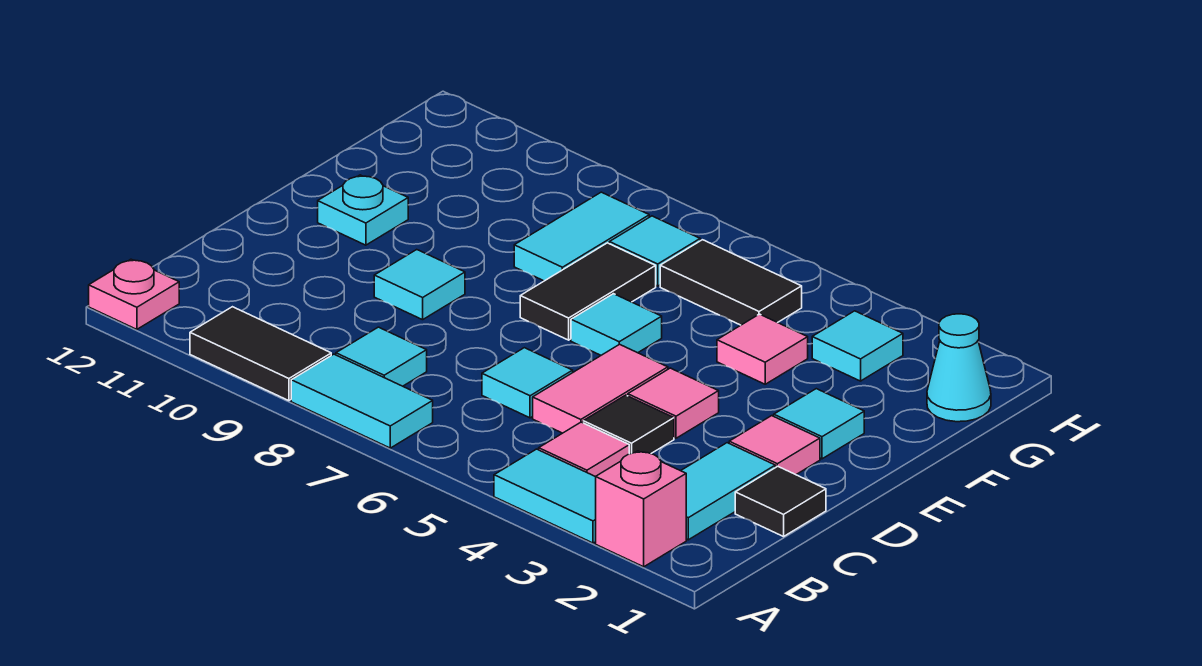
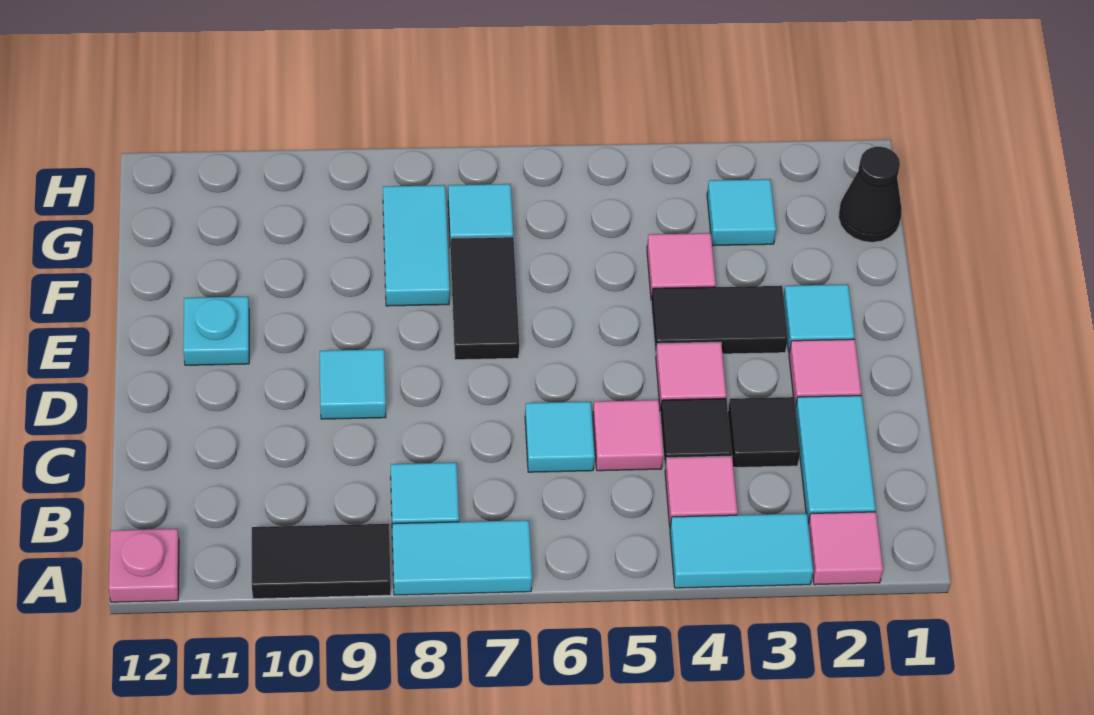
pink 1x1 brick [596,451,686,567] -> pink 1x1 tile [808,512,883,585]
black 1x1 tile [735,466,826,537] -> black 1x1 tile moved to [728,397,800,468]
pink 1x2 tile [533,344,668,433] -> pink 1x1 tile [593,400,663,471]
cyan 1x1 tile [571,294,662,355] -> none
cyan 1x1 cone [927,314,991,422] -> black 1x1 cone [839,147,902,242]
black 1x2 tile [660,240,802,325] -> black 1x2 tile moved to [651,286,788,355]

